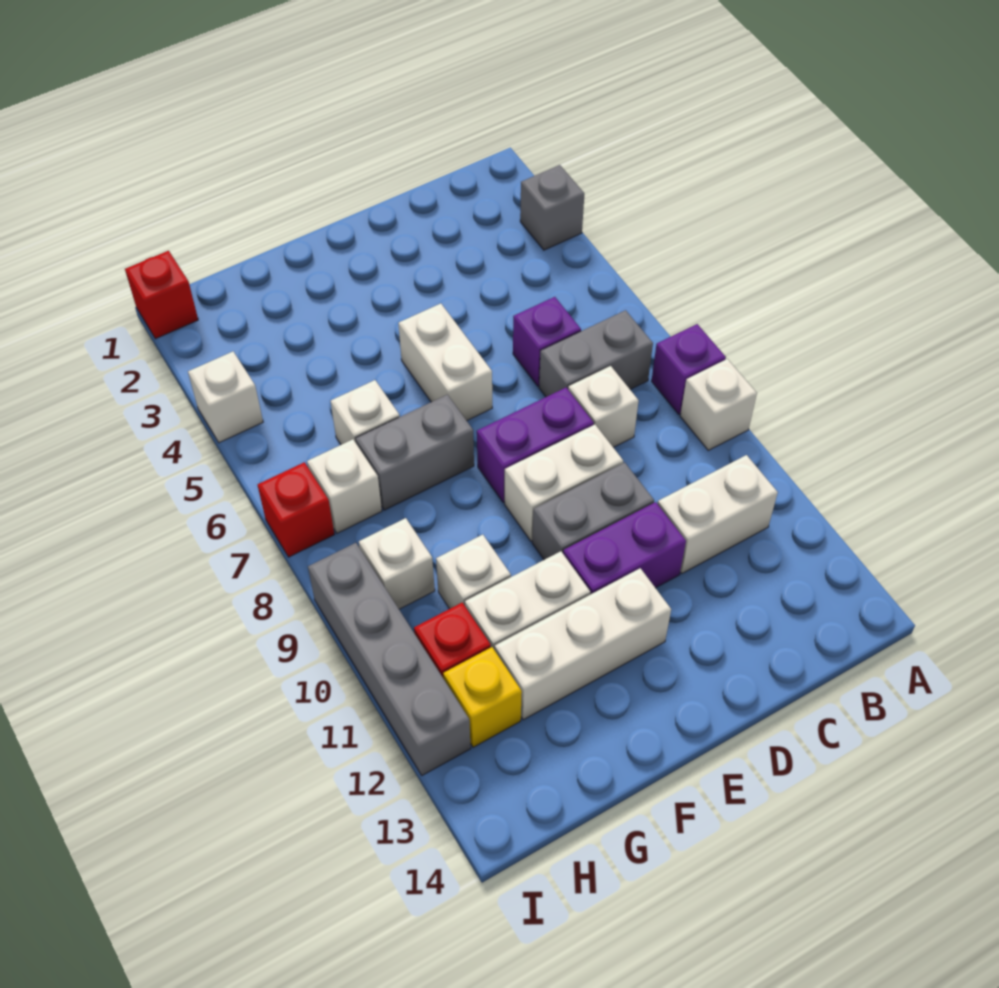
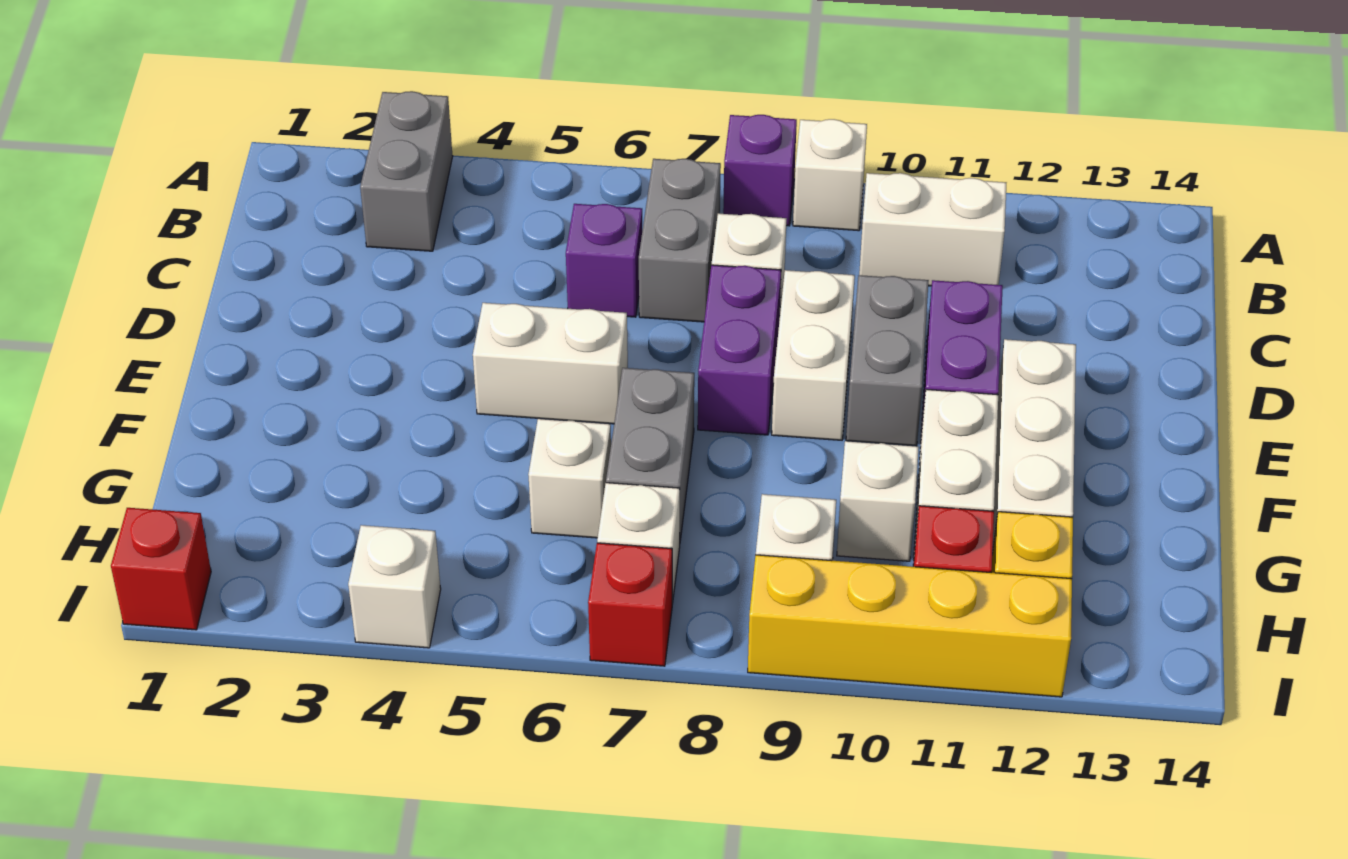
grey 1x1 brick [520,165,584,250] -> grey 1x2 brick [360,91,453,251]
white 1x2 brick [658,455,778,573] -> white 1x2 brick turned to [859,173,1006,286]
grey 1x4 brick [308,543,471,775] -> yellow 1x4 brick [748,555,1072,697]

